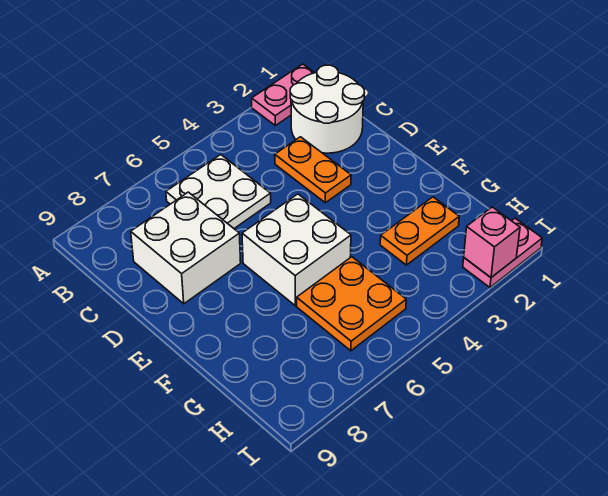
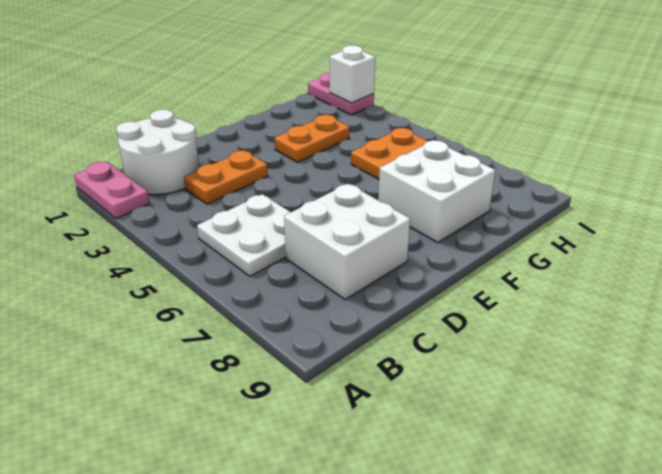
white 2x2 brick [242,194,351,306] -> white 2x2 brick moved to [378,140,495,243]
orange 1x2 plate [380,197,459,265] -> orange 1x2 plate turned to [275,115,350,162]
pink 1x1 brick [464,207,520,277] -> white 1x1 brick [330,45,375,103]

